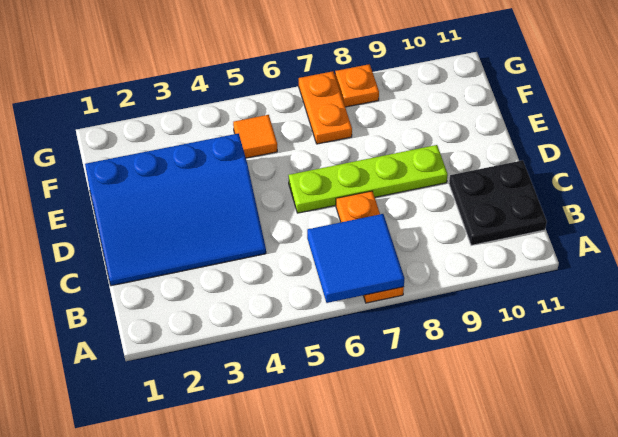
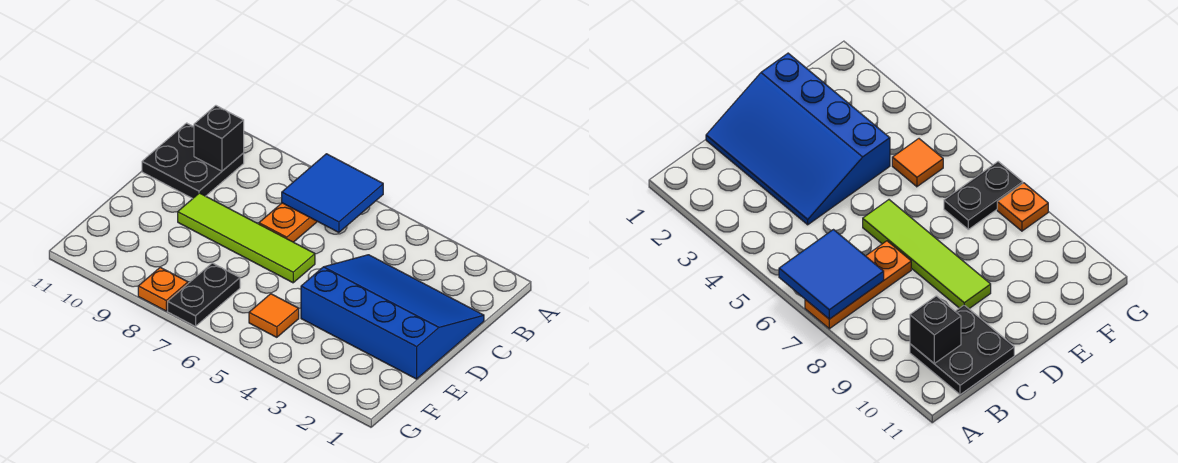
none -> black 1x1 brick [194,106,244,171]
lime 1x4 plate [288,145,448,213] -> lime 1x4 tile [178,193,315,283]
orange 1x2 plate [299,71,352,144] -> black 1x2 plate [168,263,240,326]

